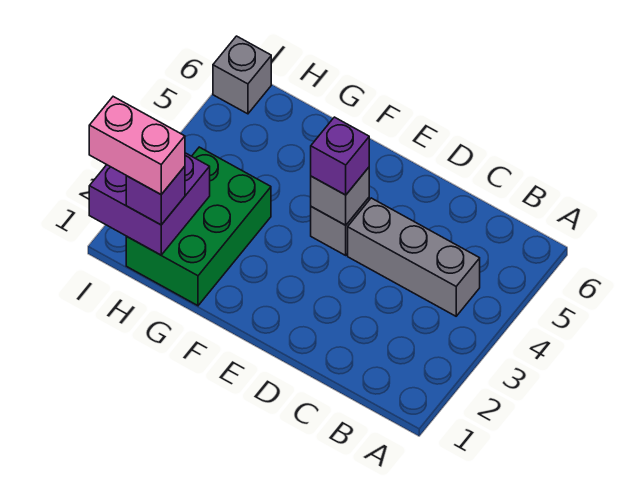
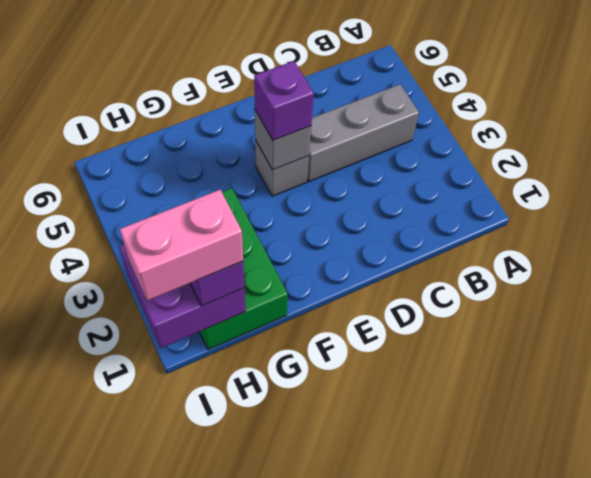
grey 1x1 brick [213,36,271,114] -> none

